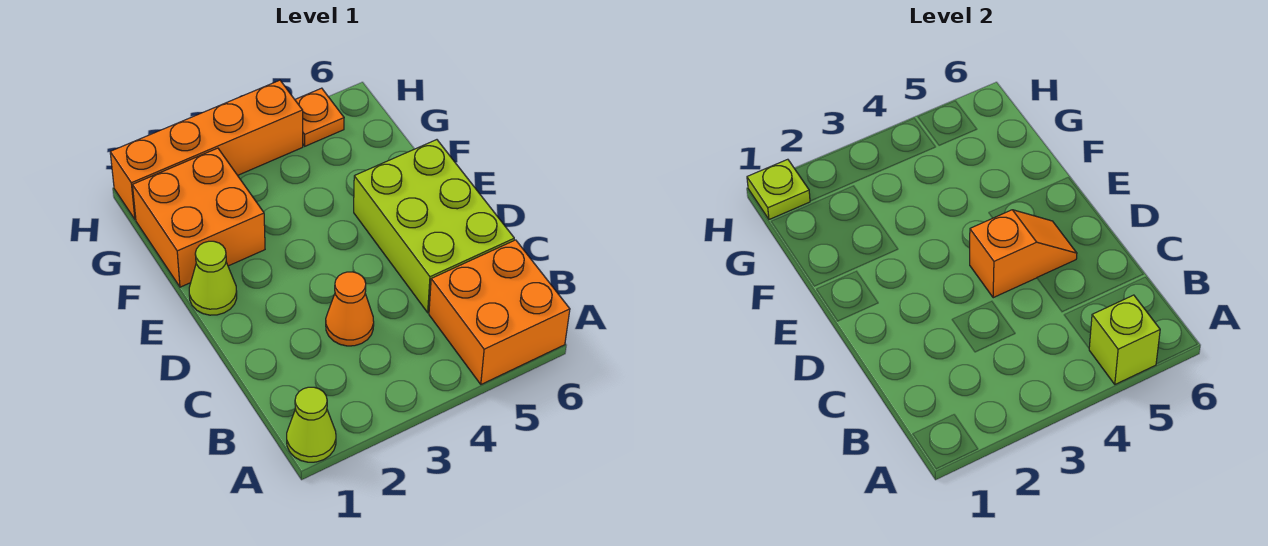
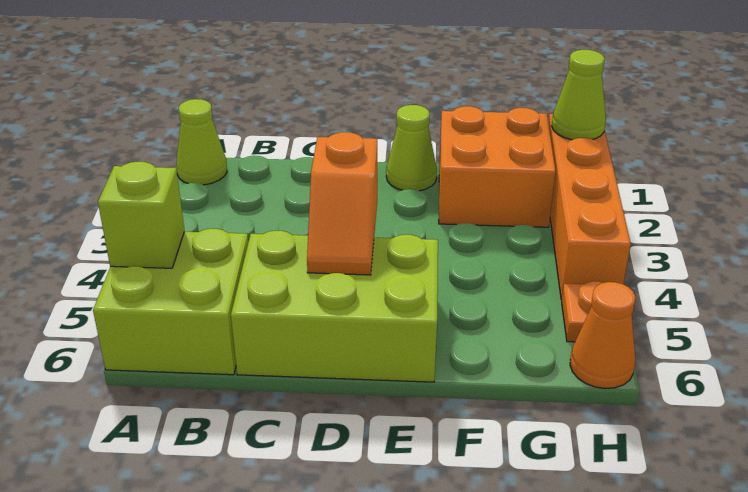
orange 2x2 brick [429,240,570,384] -> lime 2x2 brick [93,228,248,375]
orange 1x1 cone [326,272,374,346] -> orange 1x1 cone moved to [570,282,635,389]
lime 1x1 plate [747,159,810,220] -> lime 1x1 cone [552,50,606,140]

